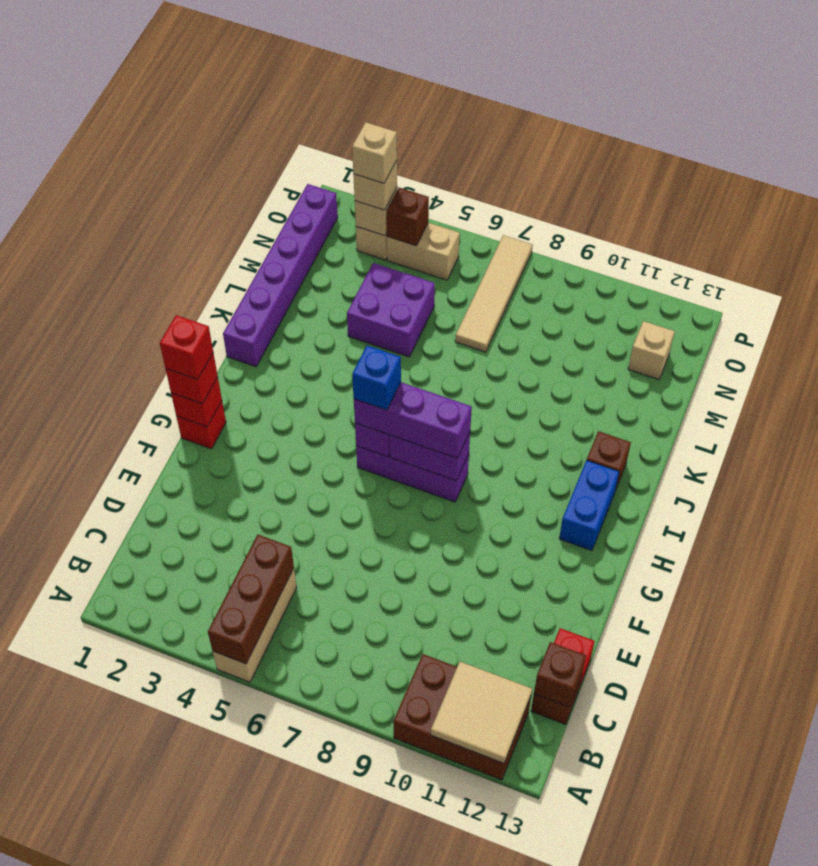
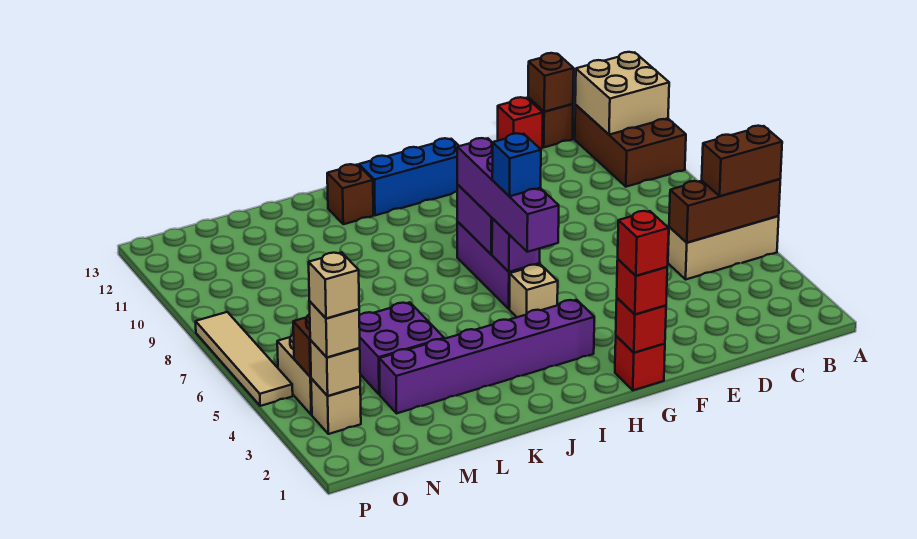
none -> brown 1x2 brick [702,126,782,196]
tan 2x2 tile [431,662,532,763] -> tan 2x2 brick [575,52,669,135]
purple 1x3 brick [354,382,472,458] -> purple 1x4 brick [457,138,559,252]
blue 1x2 brick [559,460,619,551] -> blue 1x3 brick [359,138,459,215]
purple 1x6 brick [223,184,338,367] -> purple 1x6 brick moved to [379,300,594,413]
tan 1x4 tile [455,235,533,352] -> tan 1x4 tile turned to [196,312,293,406]
tan 1x1 brick [628,321,675,379] -> tan 1x1 brick moved to [509,264,558,317]

